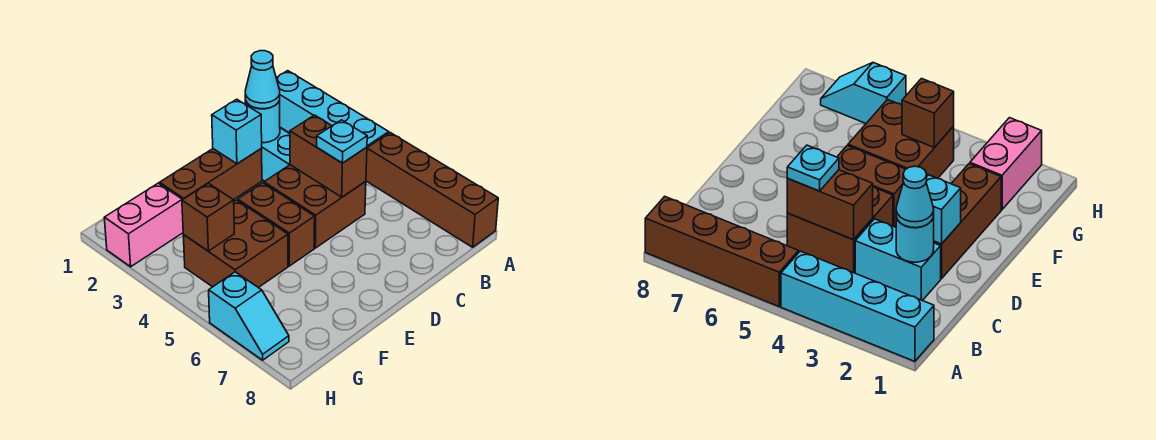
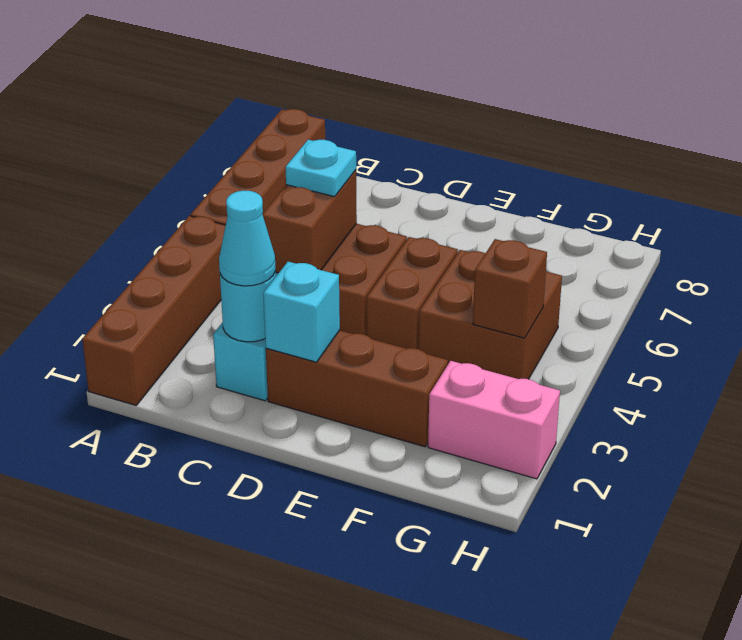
cyan 1x4 brick [276,71,389,147] -> brown 1x4 brick [82,216,226,405]
cyan 1x2 slope [209,272,289,360] -> none

